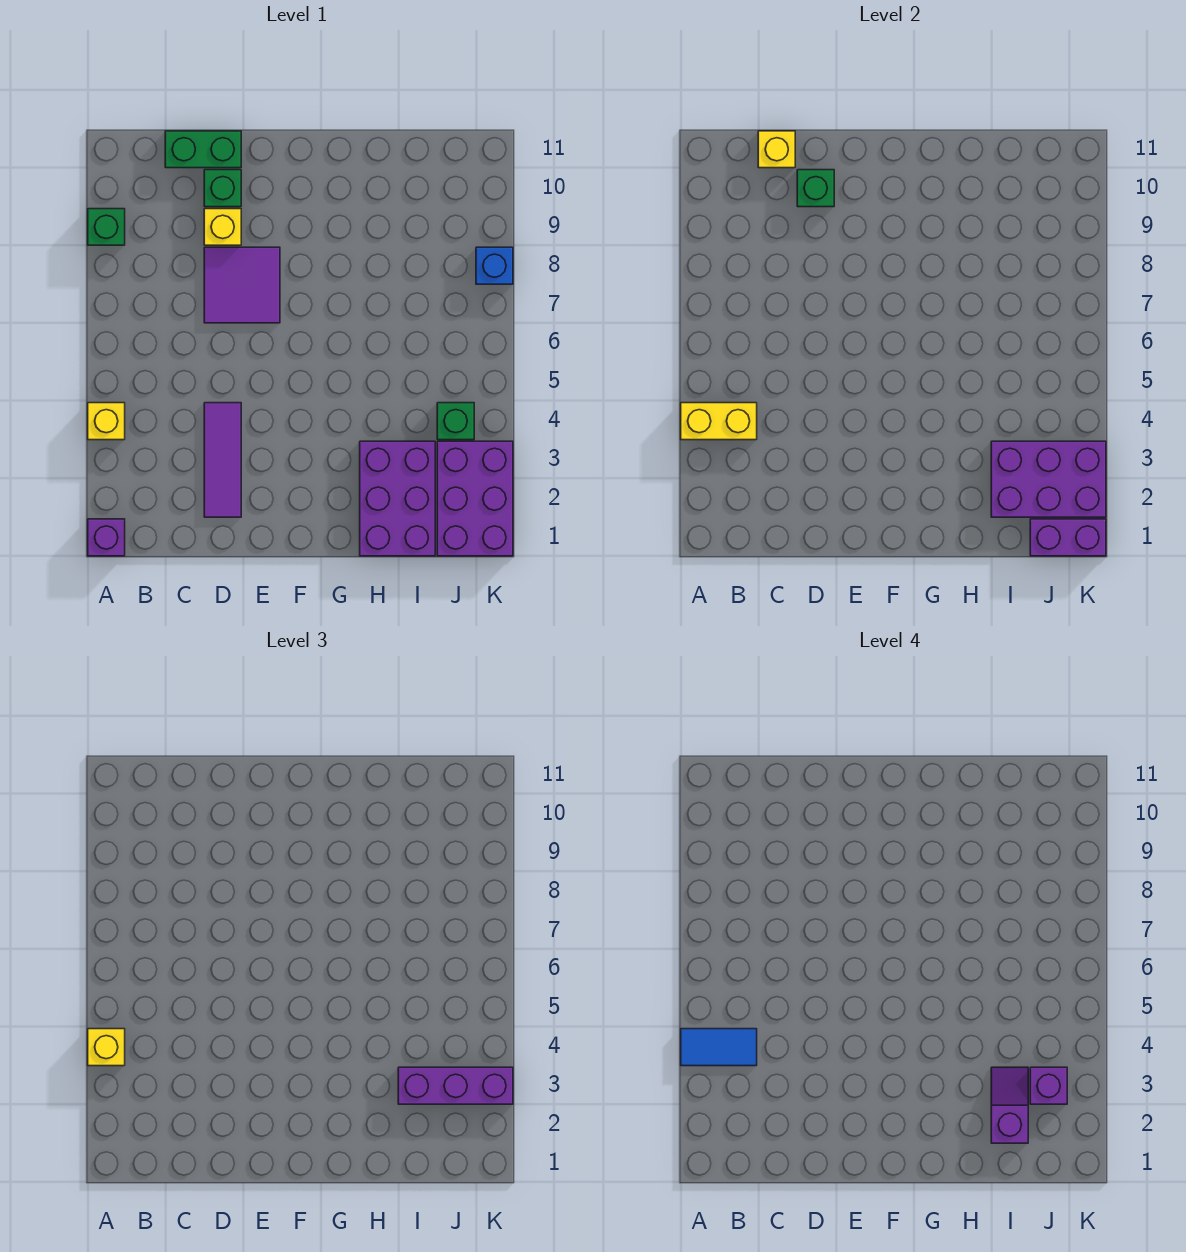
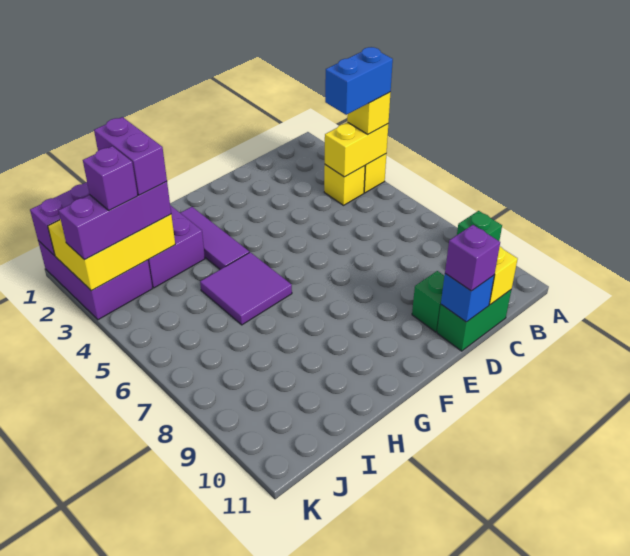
purple 1x1 brick [88,519,125,556] -> purple 1x1 brick moved to [445,225,500,291]
blue 1x2 tile [681,1029,757,1066] -> blue 1x2 brick [325,47,393,115]
purple 1x3 tile [204,403,241,517] -> purple 1x3 tile moved to [181,207,249,269]
purple 2x2 tile [204,247,280,323] -> purple 2x2 tile moved to [200,252,292,325]
yellow 1x1 brick [204,209,241,245] -> yellow 1x1 brick moved to [324,165,365,205]
green 1x1 brick [797,170,834,207] -> none
purple 2x3 brick [991,441,1106,517] -> yellow 2x3 brick [48,214,175,291]
purple 1x2 slope [991,1067,1028,1143] -> purple 1x2 brick [94,117,167,195]
green 1x1 brick [437,403,474,440] -> none
blue 1x1 brick [476,247,513,284] -> blue 1x1 brick moved to [441,274,494,322]

